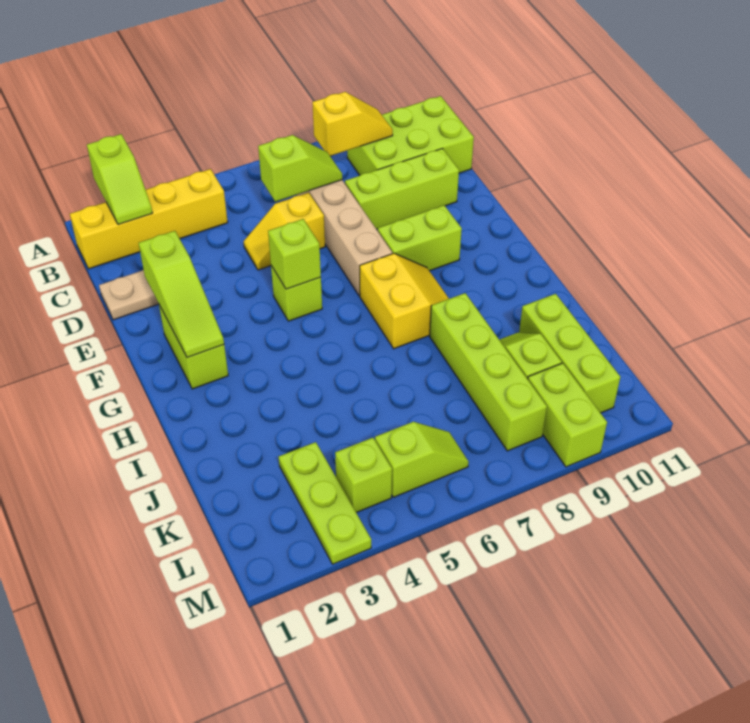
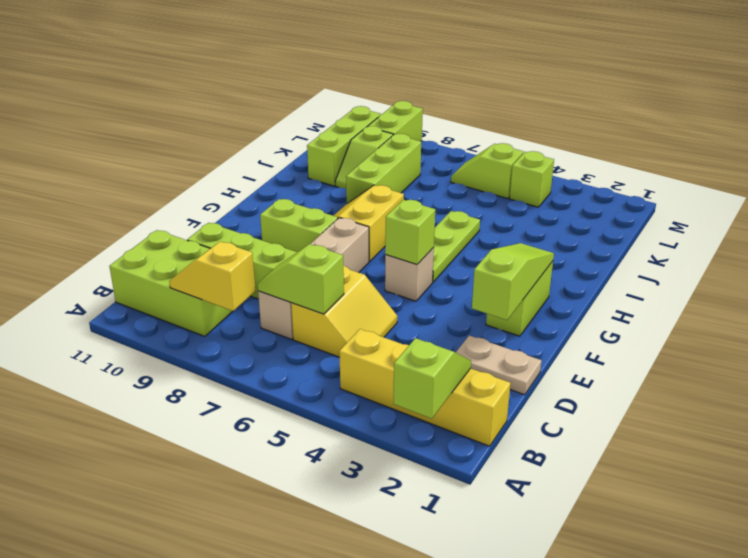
yellow 1x2 slope [244,193,325,270] -> yellow 2x2 slope [291,266,397,357]
lime 1x1 brick [271,266,322,321] -> tan 1x1 brick [385,247,434,301]
lime 1x4 brick [430,293,547,451] -> lime 1x3 brick [346,134,421,203]
lime 1x3 plate [279,442,371,564] -> lime 1x3 plate moved to [433,211,480,282]

